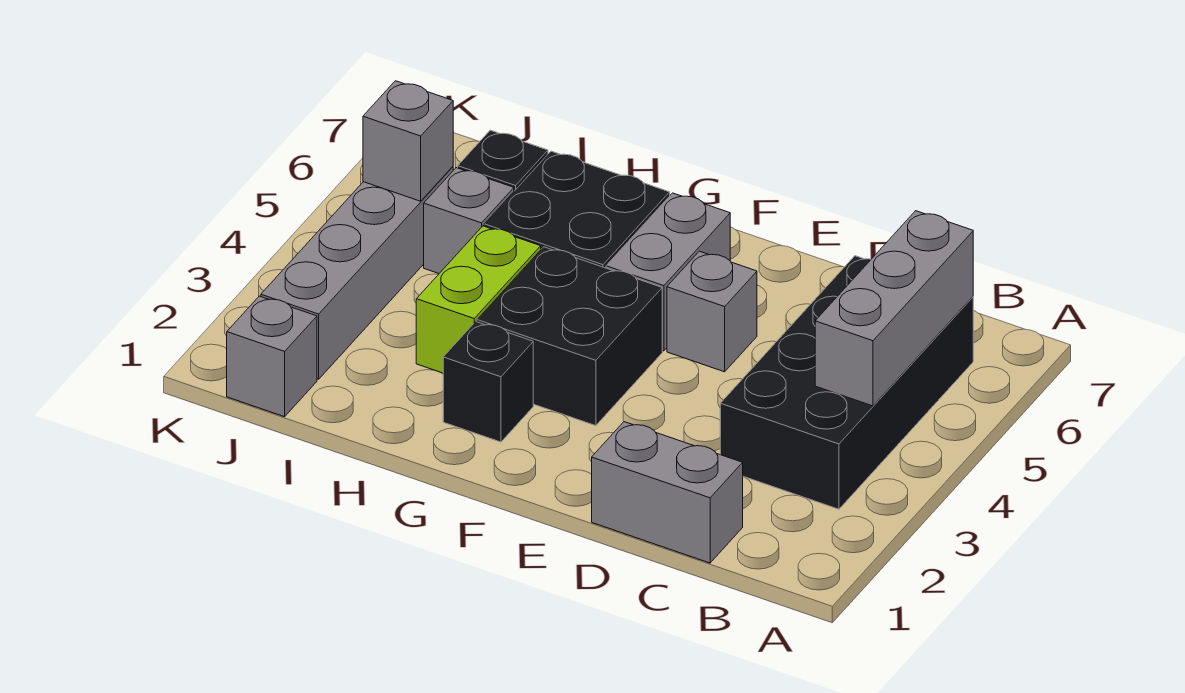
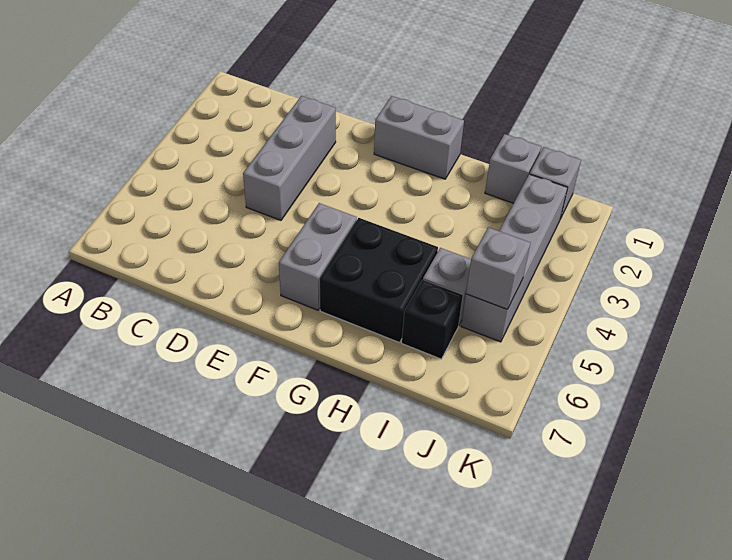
black 2x4 brick [720,256,973,509] -> none
grey 1x3 brick [815,211,973,406] -> grey 1x3 brick moved to [243,96,336,220]
grey 1x2 brick [592,422,743,563] -> grey 1x2 brick moved to [374,96,464,179]
grey 1x1 brick [667,251,757,372] -> grey 1x1 brick moved to [485,134,541,203]
black 2x2 brick [477,247,662,426] -> none
black 1x1 brick [443,322,533,442] -> none
lime 1x2 brick [416,226,541,373] -> none

